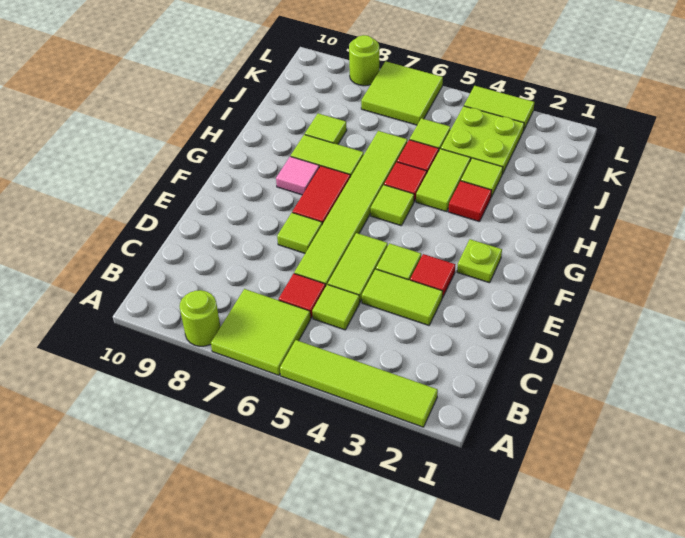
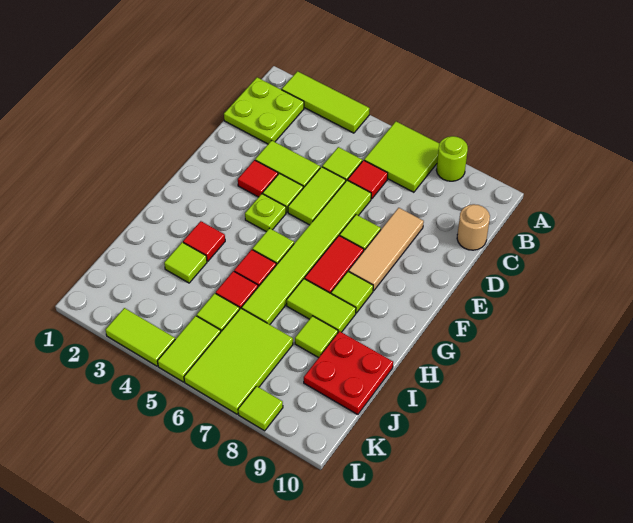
lime 1x4 tile [280,340,438,427] -> lime 1x3 tile [282,71,370,133]
none -> tan 1x1 round brick [457,204,490,250]
none -> tan 1x3 tile [349,208,424,291]
lime 1x1 plate [457,239,502,283] -> lime 1x1 plate moved to [245,194,286,232]
pink 1x1 tile [276,156,319,195] -> lime 1x1 tile [331,271,373,313]
lime 1x2 tile [416,149,471,212] -> lime 1x2 tile moved to [157,316,221,382]
none -> red 2x2 plate [304,331,393,415]
lime 2x2 plate [441,106,524,174] -> lime 2x2 plate moved to [224,77,304,144]
lime 2x2 tile [361,61,443,125] -> lime 2x3 tile [184,308,293,414]
lime 1x1 round brick [349,35,379,86] -> lime 1x1 tile [238,386,283,431]

